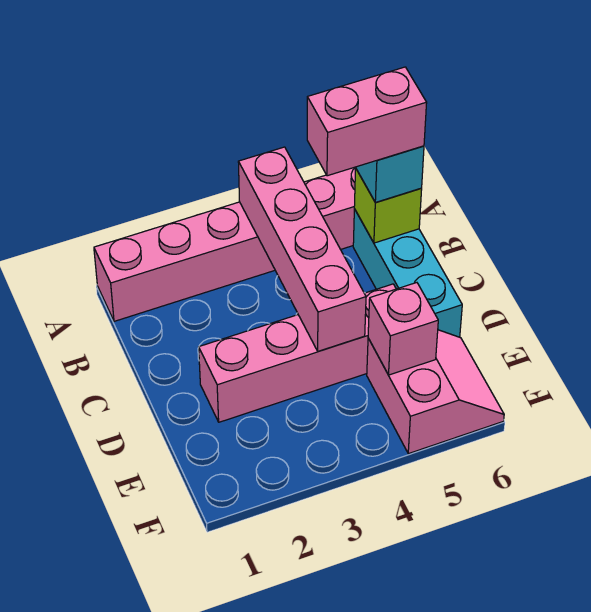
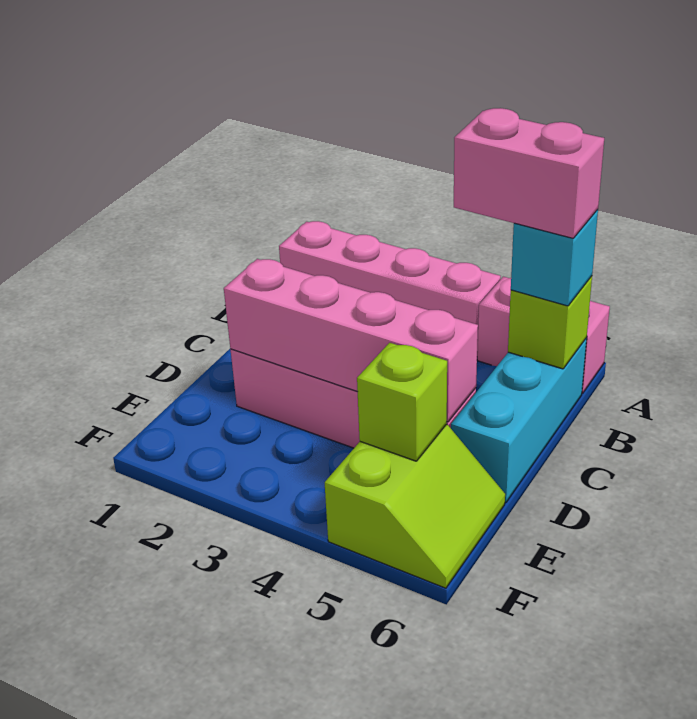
pink 1x4 brick [238,147,366,351] -> pink 1x4 brick turned to [224,259,478,422]
pink 2x2 slope [367,330,504,454] -> lime 2x2 slope [325,425,505,588]
pink 1x1 brick [368,283,438,375] -> lime 1x1 brick [357,343,447,461]

